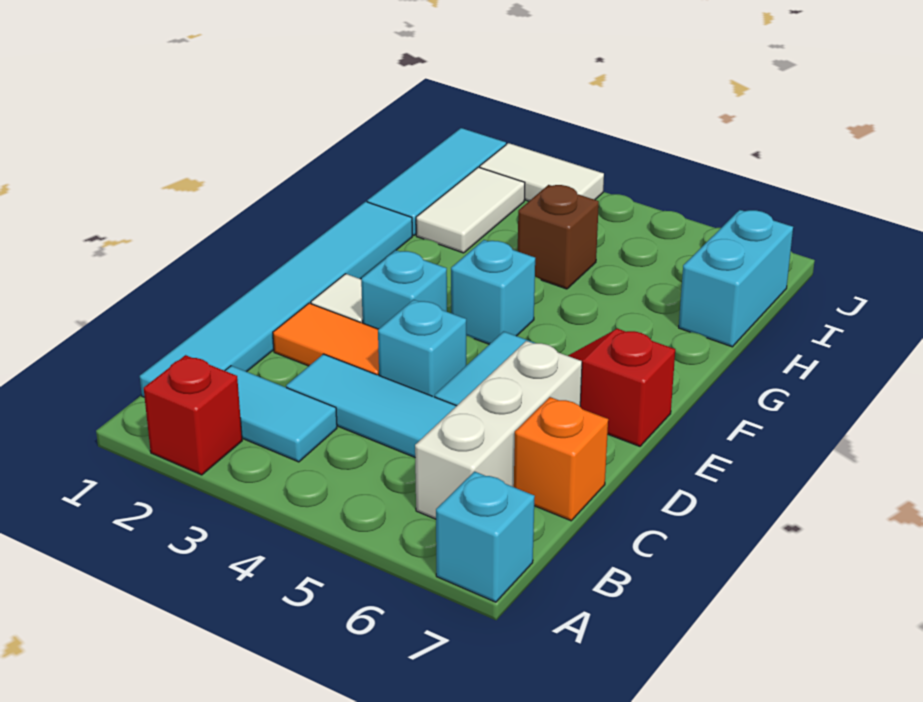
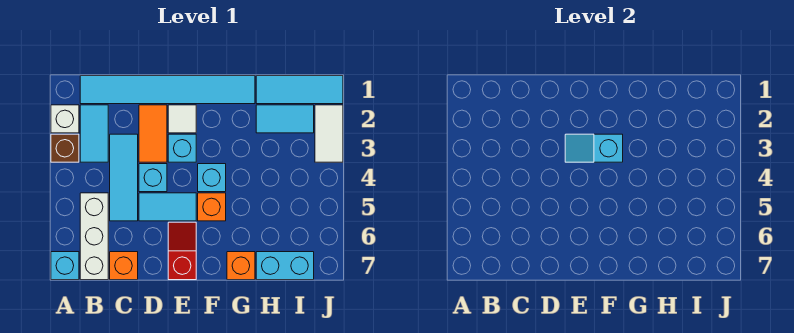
red 1x1 brick [144,355,242,475] -> white 1x1 brick [51,105,79,133]
white 1x3 brick [415,341,582,519] -> white 1x3 brick turned to [80,193,108,280]
none -> cyan 1x2 slope [565,134,623,162]
none -> orange 1x1 brick [198,193,226,221]
none -> orange 1x1 brick [227,252,255,280]
white 1x2 tile [416,167,525,253] -> cyan 1x2 tile [256,105,314,133]
brown 1x1 brick [518,185,599,289] -> brown 1x1 brick moved to [51,134,79,162]

